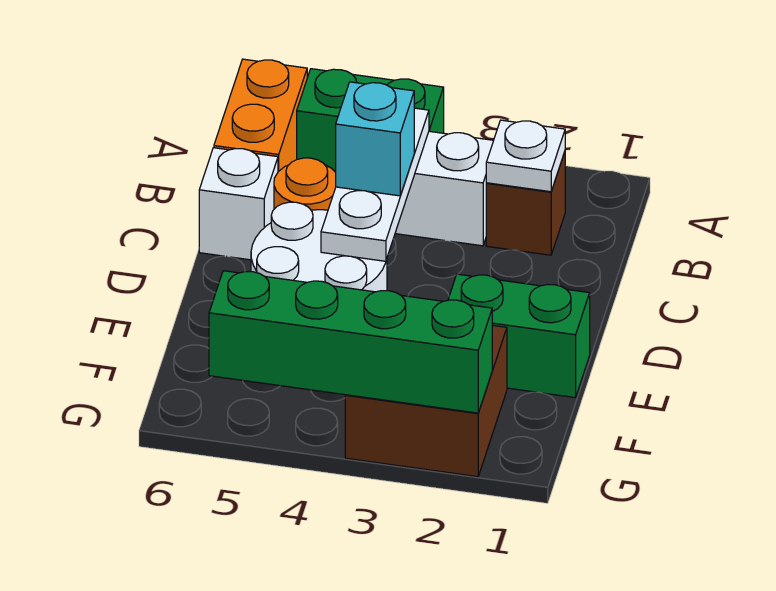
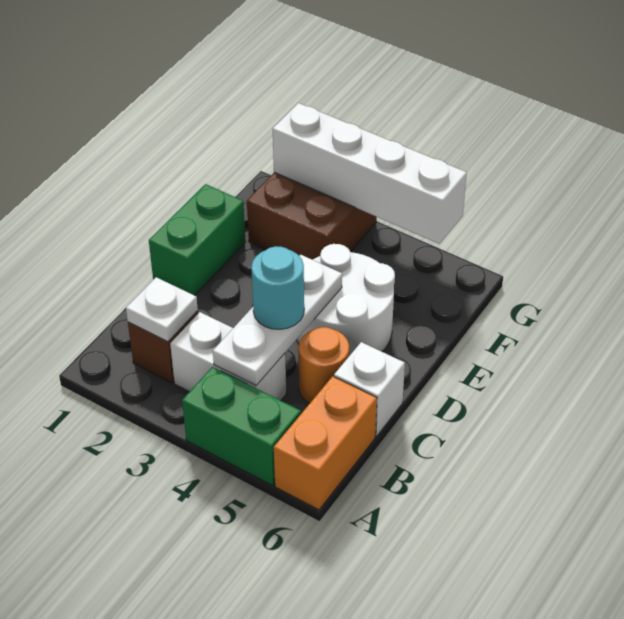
cyan 1x1 brick [336,82,414,196] -> cyan 1x1 round brick [251,246,304,329]
green 1x2 brick [448,274,590,398] -> green 1x2 brick turned to [149,184,246,296]
green 1x4 brick [209,271,492,413] -> white 1x4 brick [273,103,467,244]

